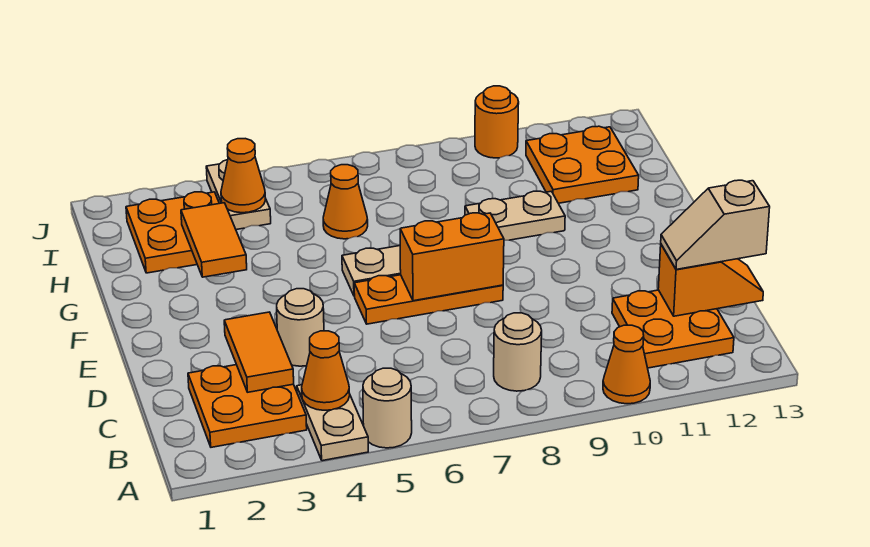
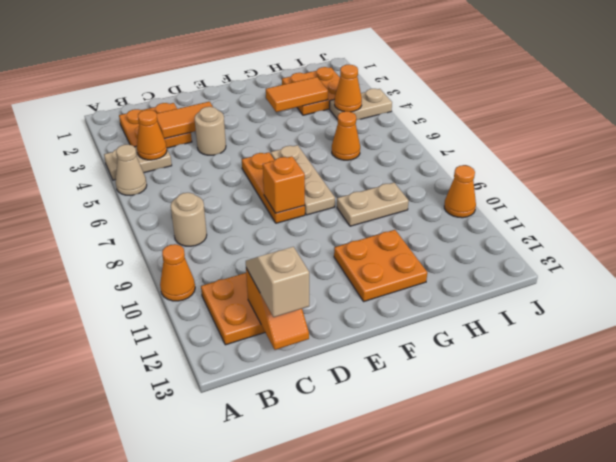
tan 1x1 round brick [363,368,412,448] -> tan 1x1 cone [116,144,147,196]
orange 1x2 brick [400,213,504,301] -> orange 1x1 brick [263,156,305,213]
tan 1x2 plate [465,191,565,240] -> tan 1x2 plate turned to [337,183,409,226]
orange 2x2 plate [526,126,639,203] -> orange 2x2 plate moved to [334,230,427,302]
orange 1x1 round brick [475,86,519,158] -> orange 1x1 cone [444,165,476,218]

